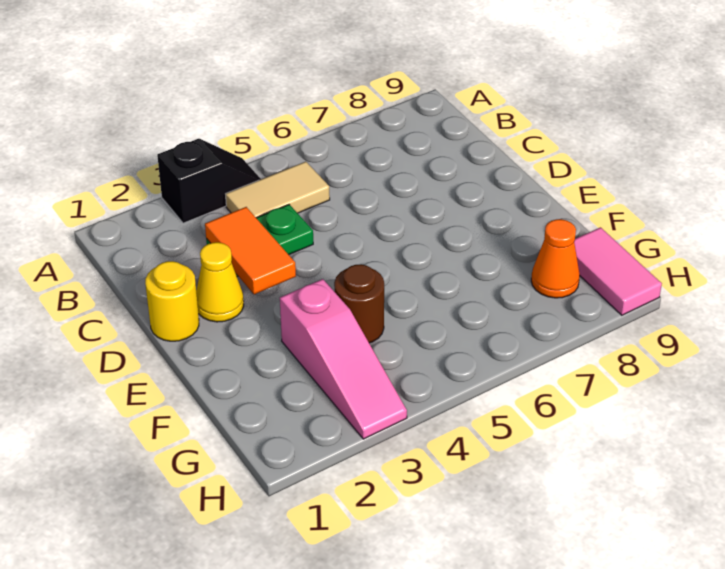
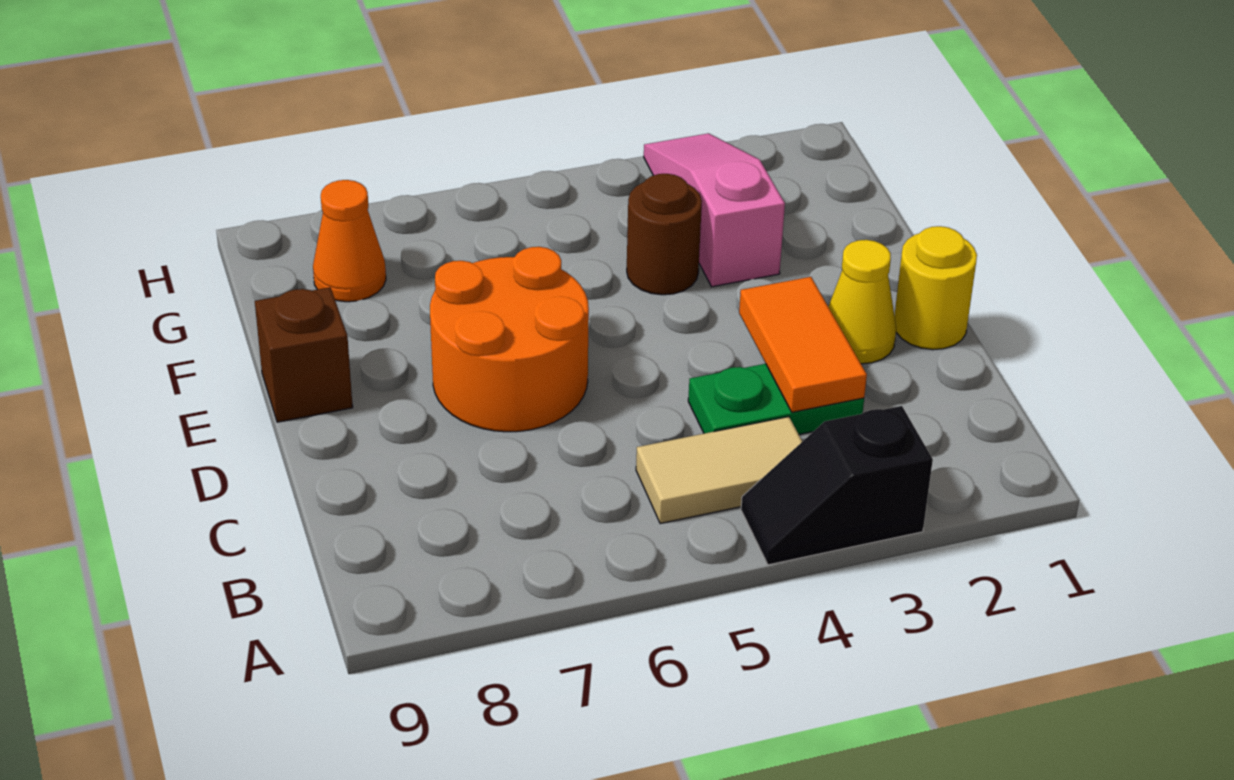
none -> orange 2x2 round brick [430,247,589,432]
none -> brown 1x1 brick [255,287,353,422]
pink 1x2 tile [574,227,662,315] -> none

